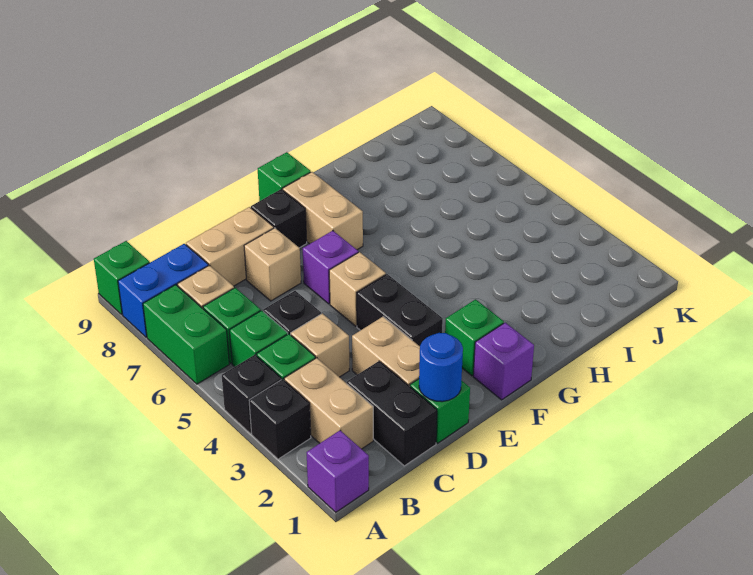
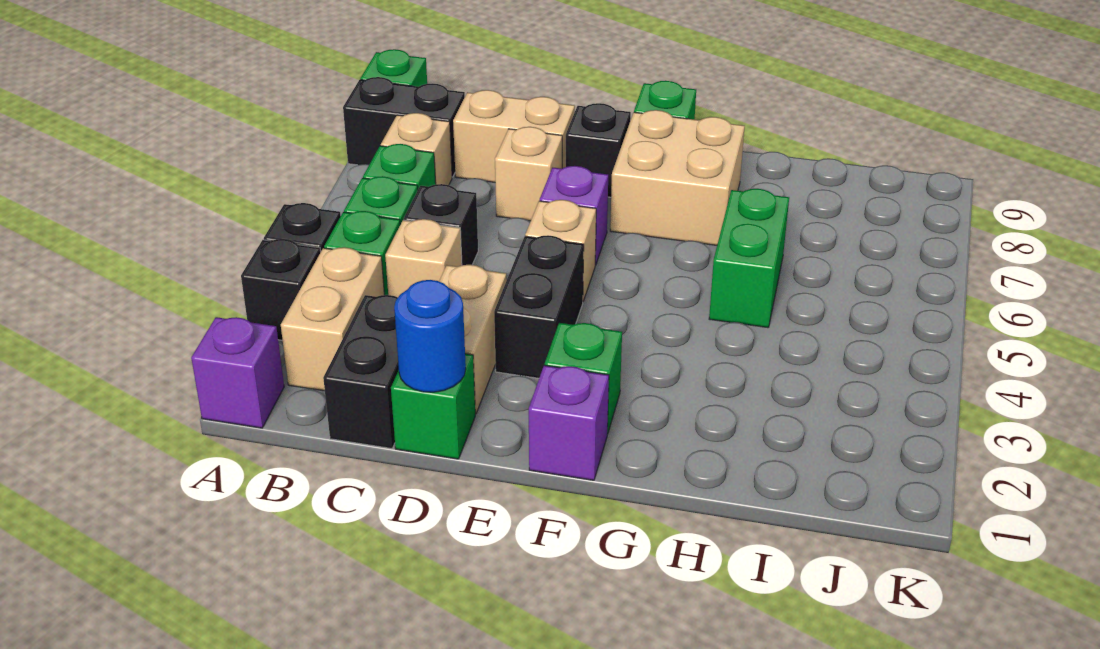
green 1x2 brick [143,285,229,384] -> green 1x2 brick moved to [709,189,789,328]
blue 1x2 brick [118,244,208,337] -> black 1x2 brick [343,77,465,177]
tan 1x2 brick [283,172,363,250] -> tan 2x2 brick [610,110,745,245]

